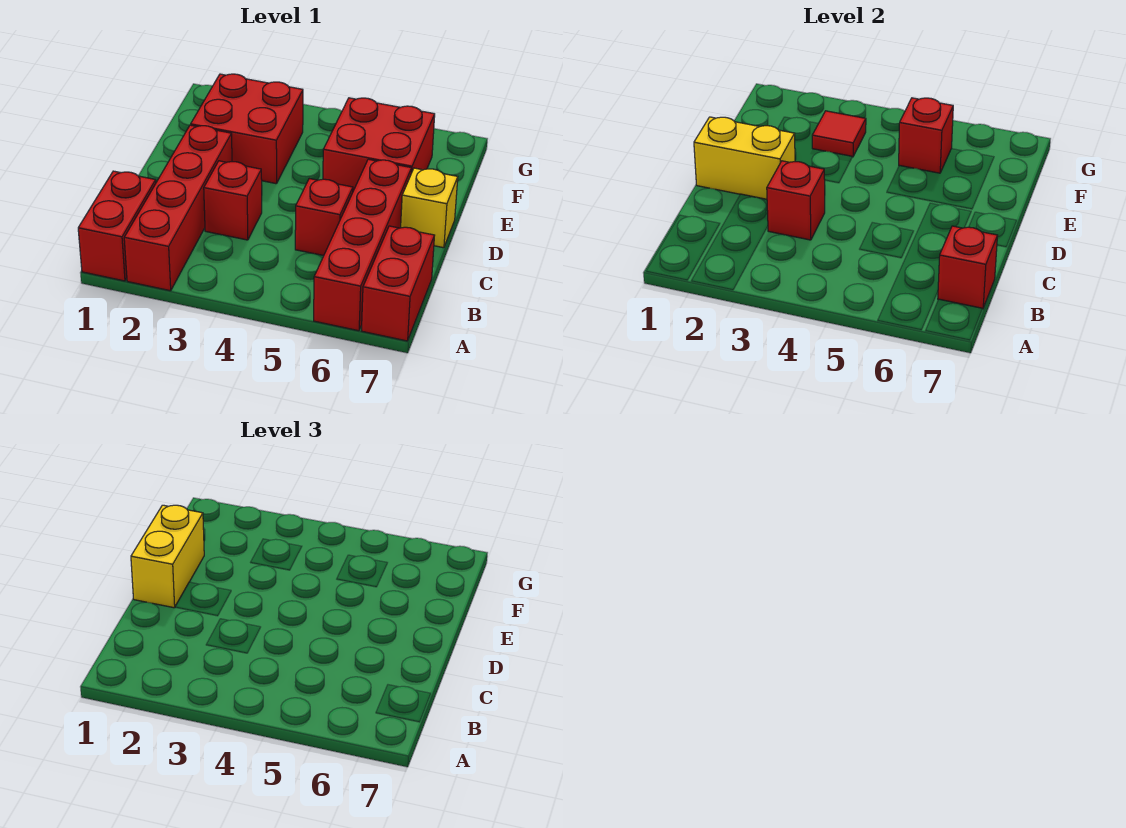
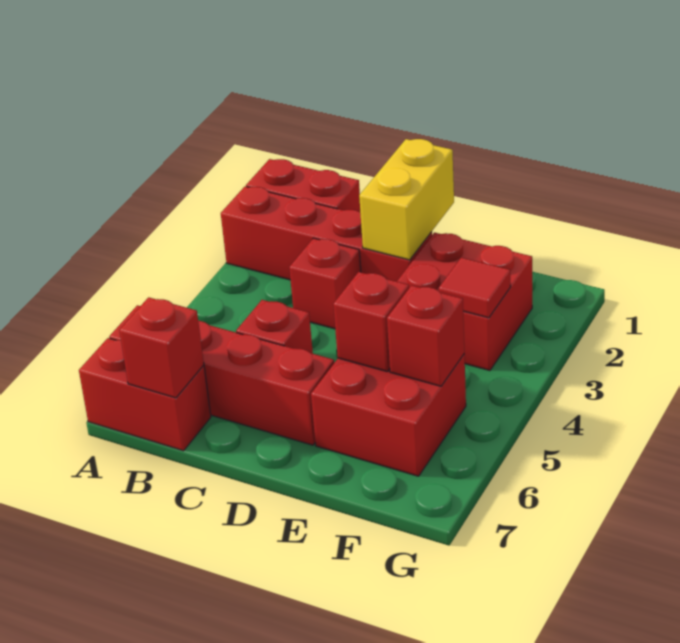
red 1x1 brick [767,161,825,240] -> red 1x1 brick moved to [333,272,409,372]
yellow 1x2 brick [131,505,204,608] -> none
yellow 1x1 brick [401,168,458,248] -> none

